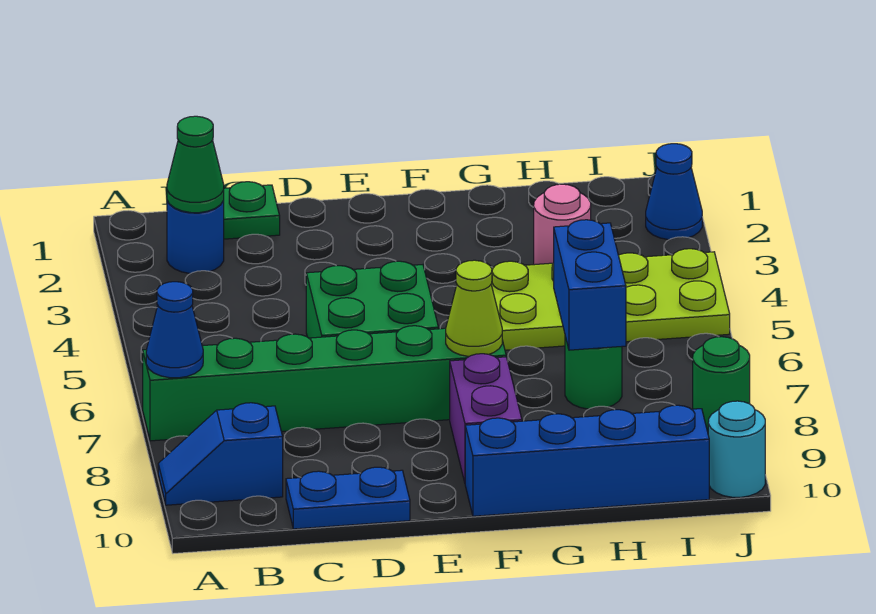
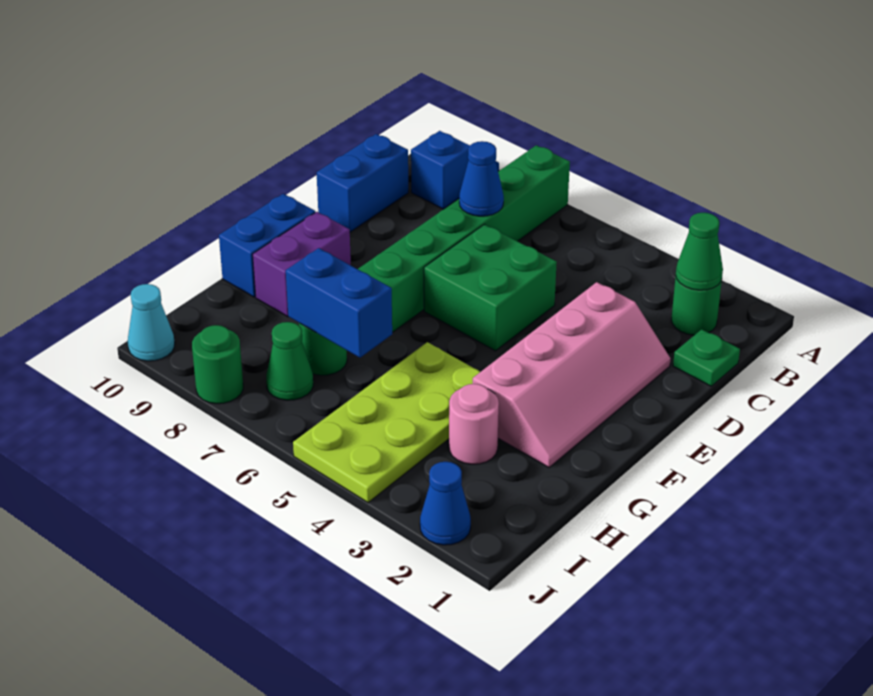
blue 1x1 cone [146,282,203,378] -> blue 1x1 cone moved to [459,141,504,216]
blue 1x1 round brick [167,200,224,274] -> green 1x1 round brick [671,276,722,335]
blue 1x2 plate [286,467,410,529] -> blue 1x2 brick [317,134,408,232]
none -> pink 2x4 slope [473,282,670,467]
lime 1x1 cone [446,260,502,356] -> none
purple 1x2 brick [450,354,522,482] -> purple 1x2 brick turned to [253,212,351,317]
blue 1x4 brick [465,405,709,516] -> blue 1x2 brick [219,194,315,297]
none -> green 1x1 cone [266,322,313,400]
cyan 1x1 round brick [708,401,765,497] -> cyan 1x1 cone [128,284,175,361]

